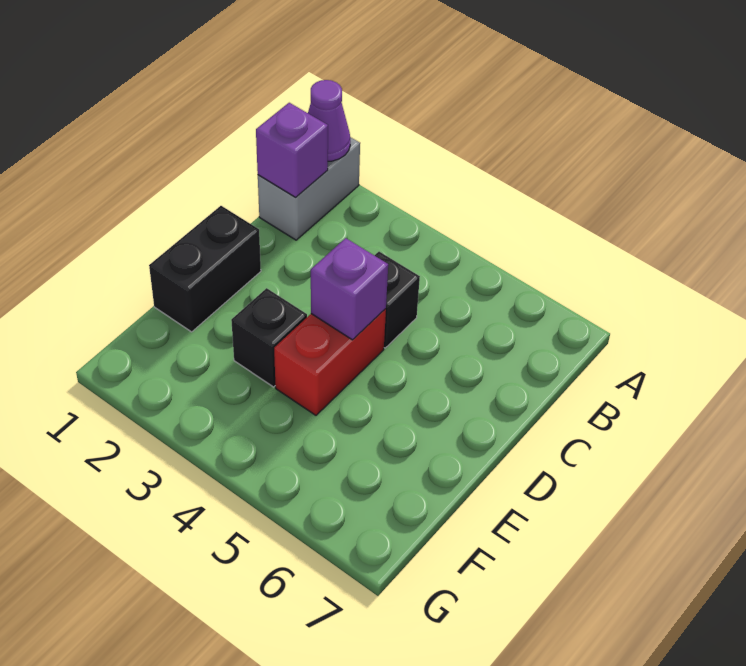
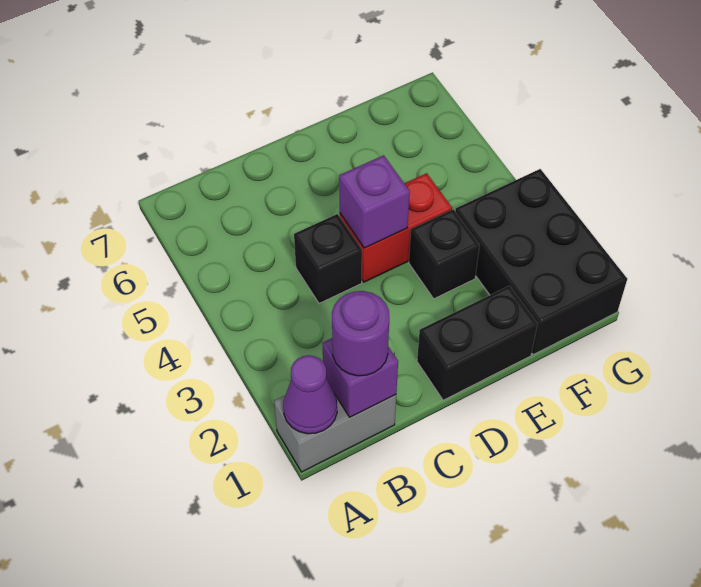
none -> purple 1x1 round brick [332,291,389,376]
none -> black 2x3 brick [455,169,627,355]

